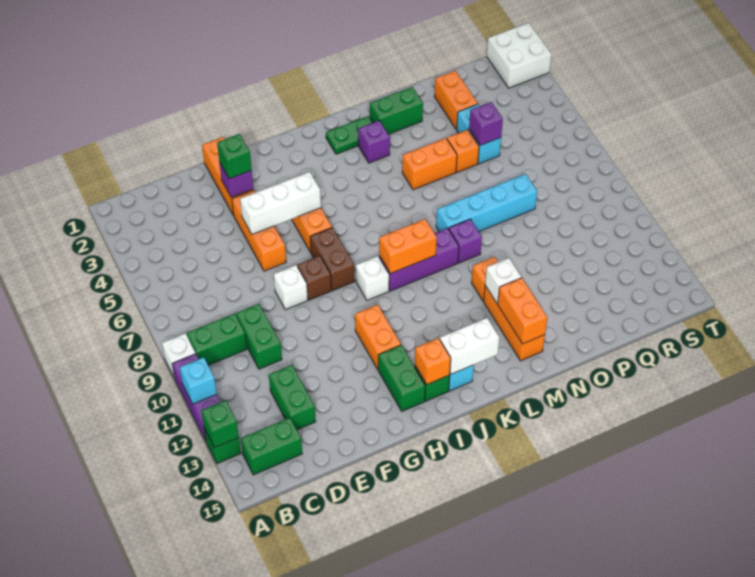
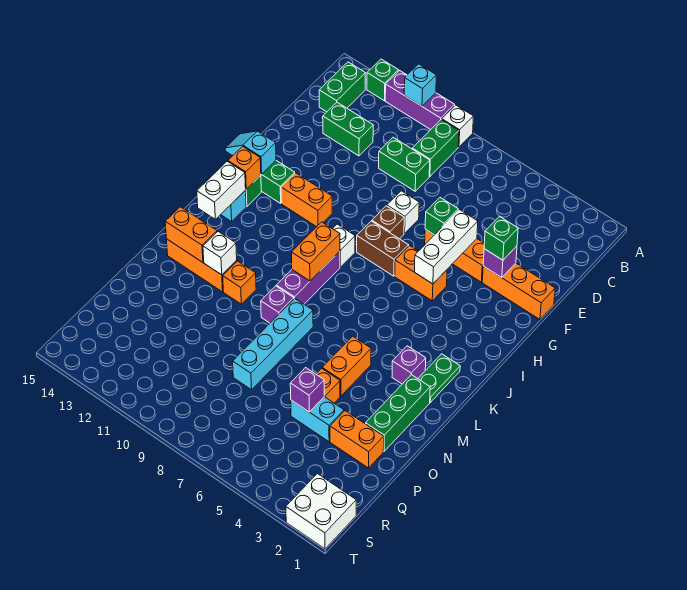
green 1x1 brick [201,400,239,448] -> green 1x1 brick moved to [425,198,458,235]
none -> cyan 1x2 slope [225,131,276,174]
green 1x2 brick [370,87,423,134] -> green 1x3 brick [366,375,430,451]

